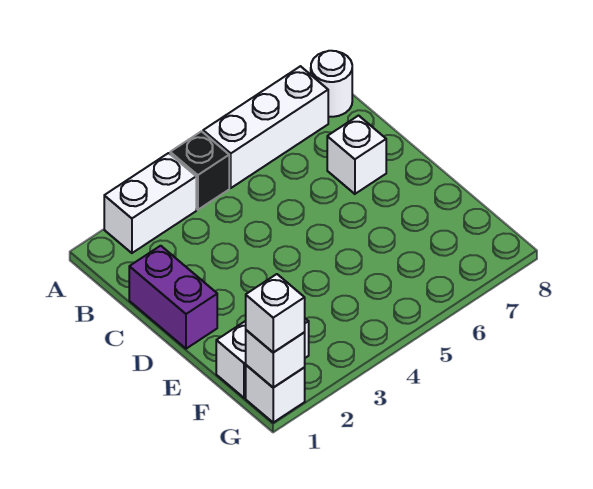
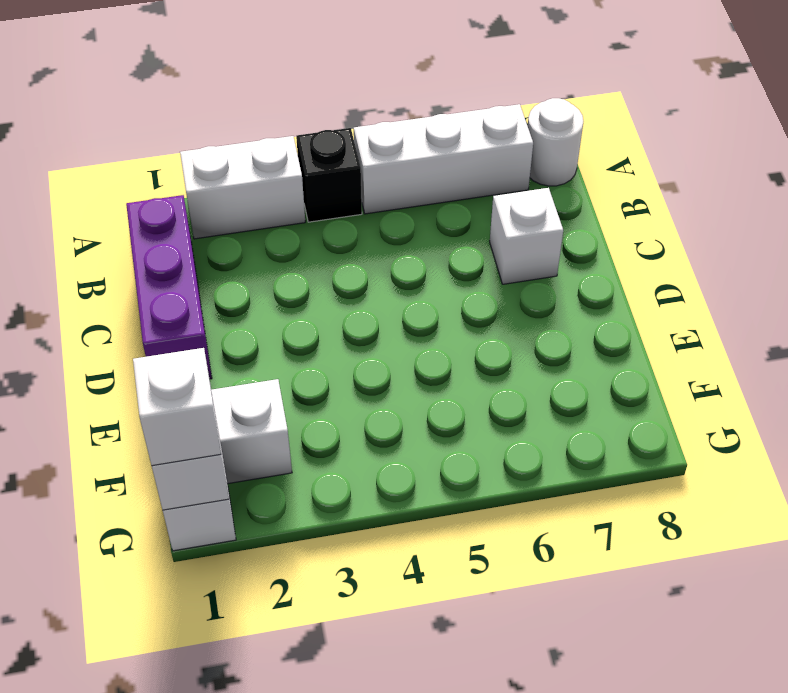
purple 1x2 brick [129,246,217,349] -> purple 1x3 brick [126,195,212,379]

